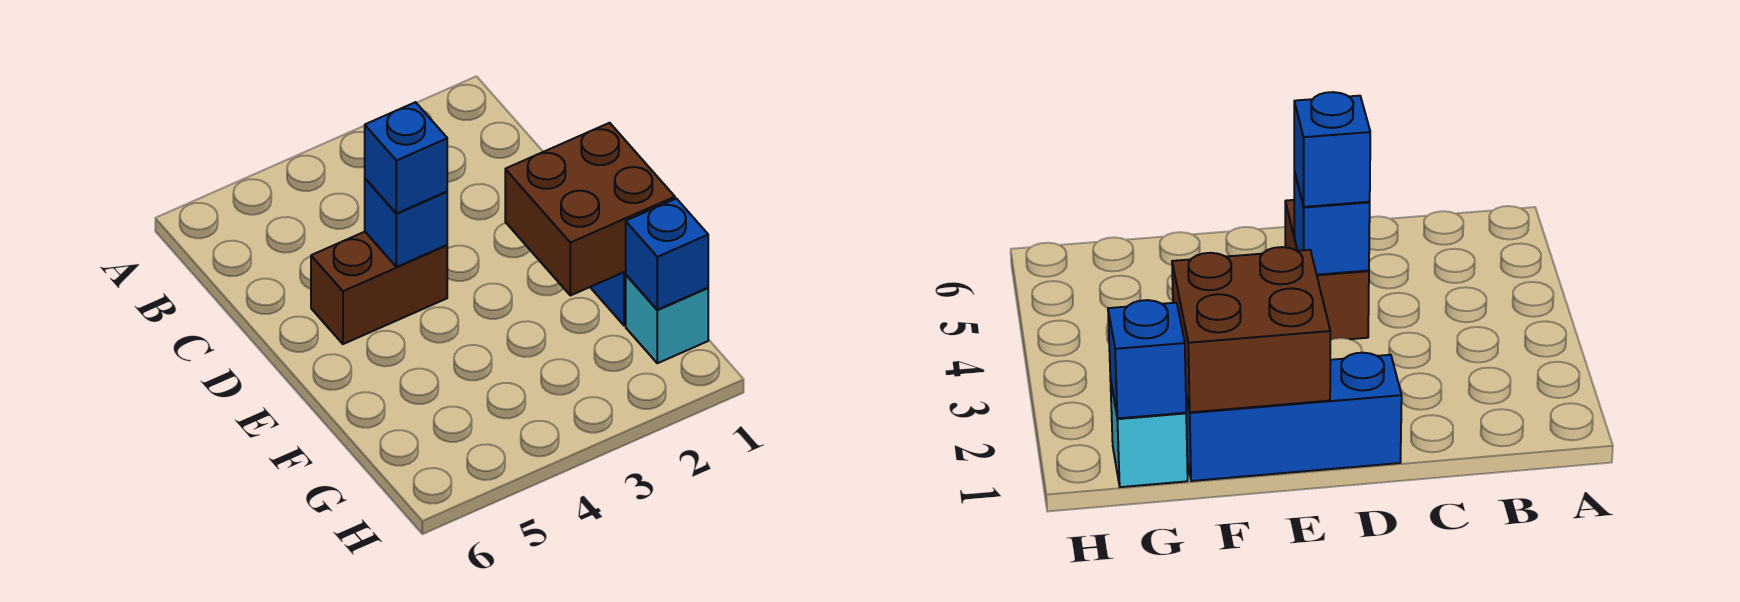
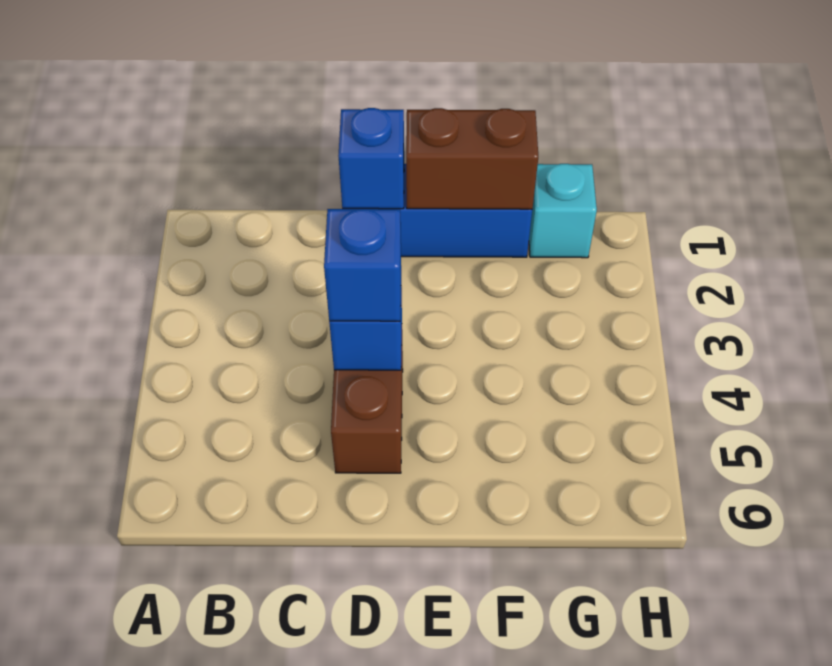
brown 2x2 brick [505,123,675,296] -> brown 1x2 brick [406,108,538,209]
blue 1x1 brick [626,199,708,310] -> blue 1x1 brick moved to [339,108,404,209]

